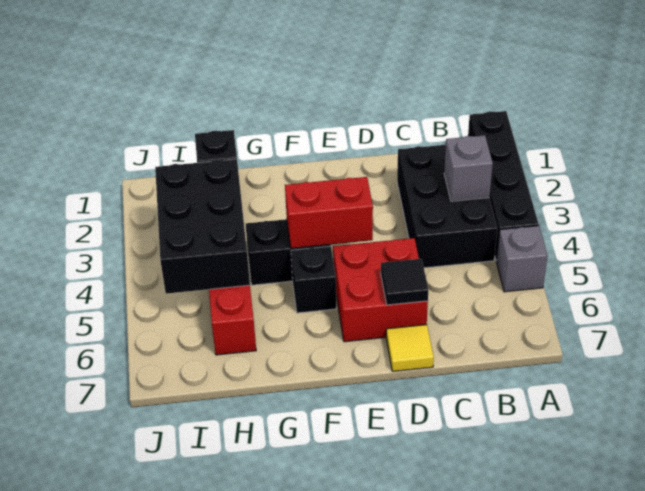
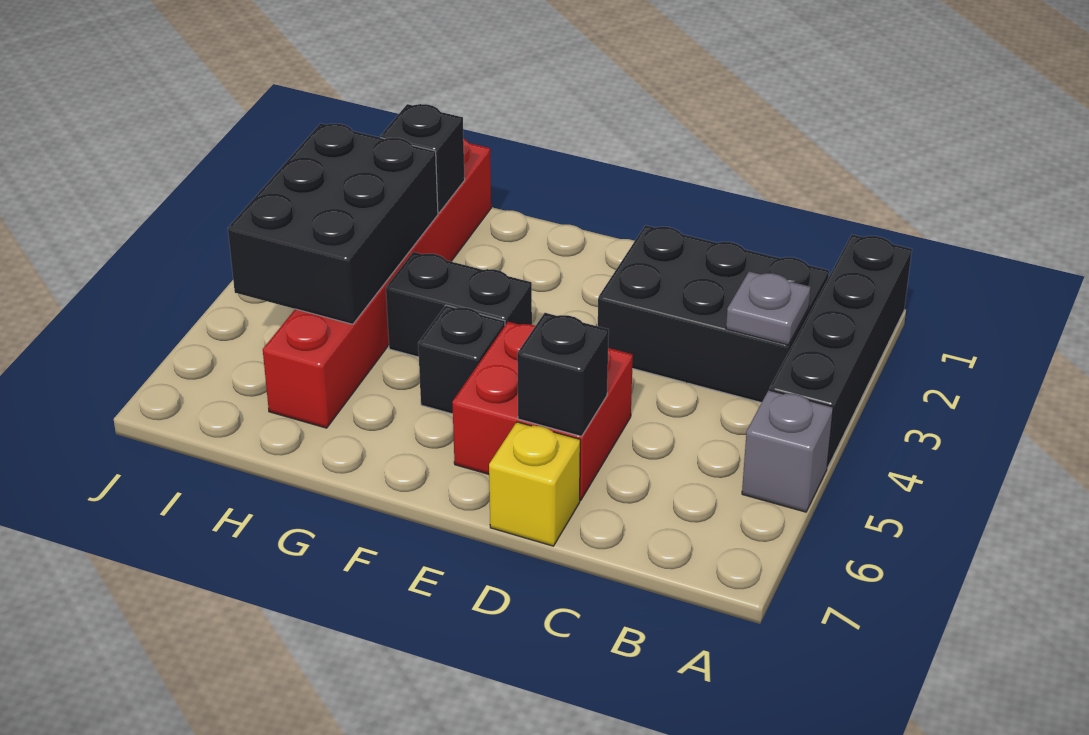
black 2x3 brick [397,145,497,268] -> black 2x3 brick turned to [598,225,829,403]
grey 1x1 brick [444,135,493,201] -> grey 1x1 plate [726,271,811,345]
black 1x1 tile [381,259,428,305] -> black 1x1 brick [517,313,609,436]
yellow 1x1 tile [386,325,434,371] -> yellow 1x1 brick [489,422,580,546]
red 1x2 brick [285,177,373,248] -> none

